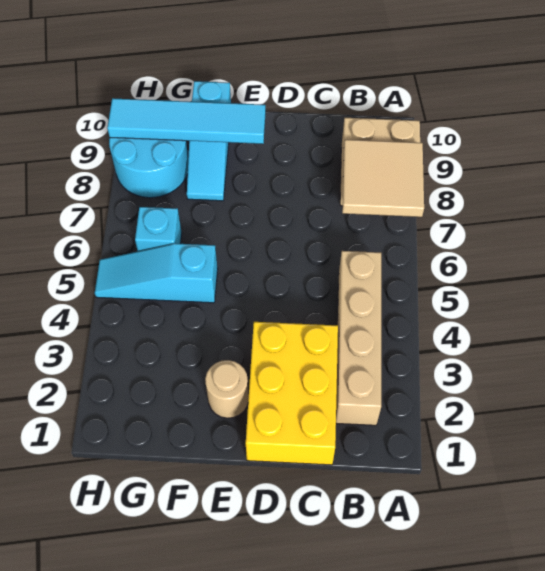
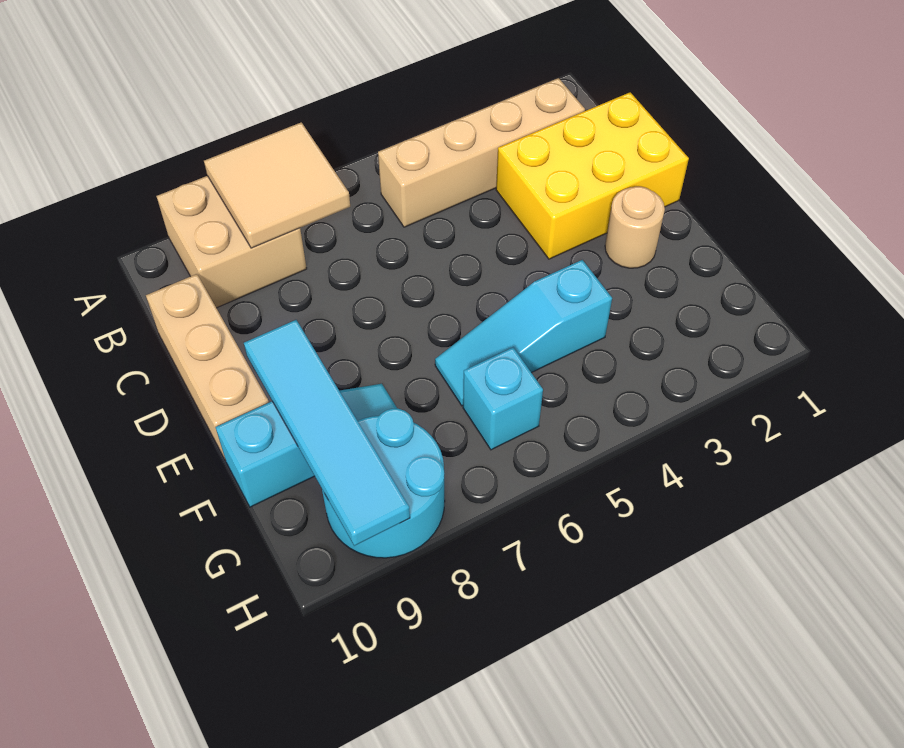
none -> tan 1x3 brick [146,274,269,459]
cyan 1x3 slope [95,243,218,303] -> cyan 1x3 slope turned to [435,260,612,406]

